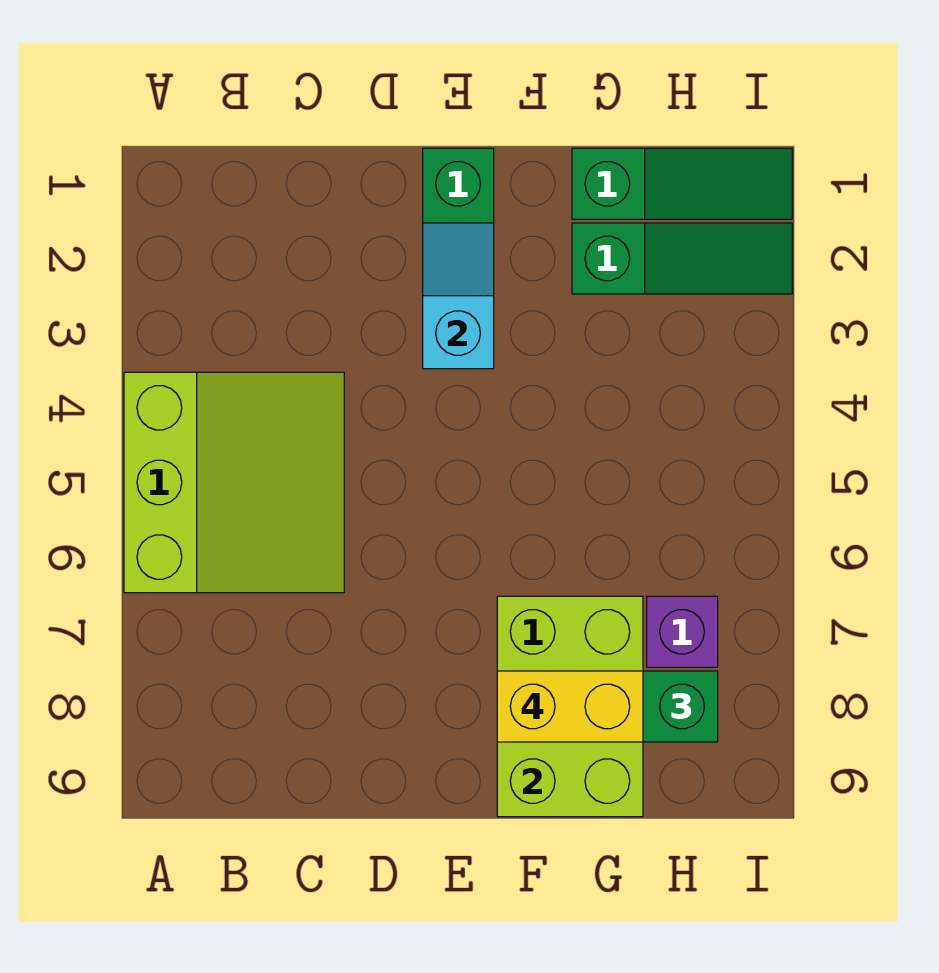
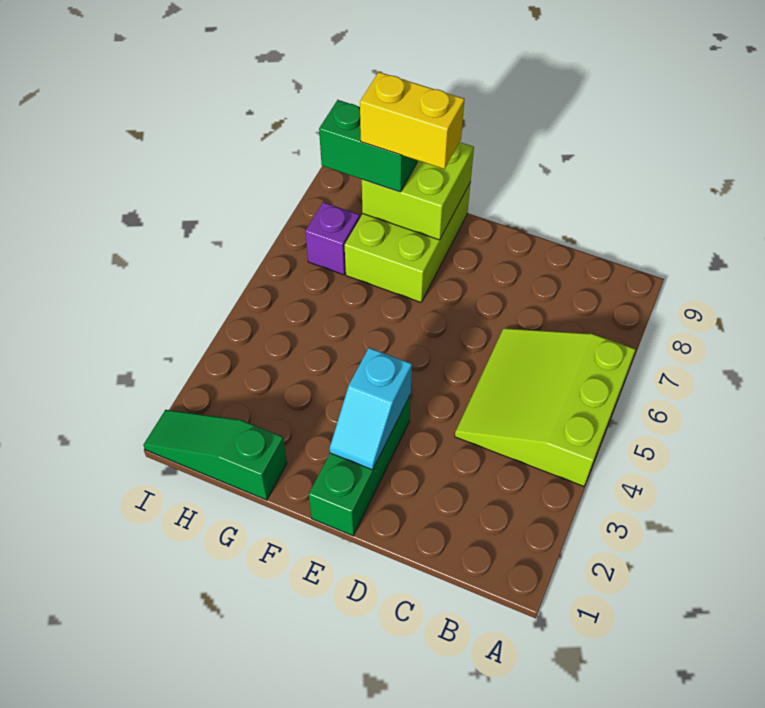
green 1x3 slope [572,223,792,294] -> none

